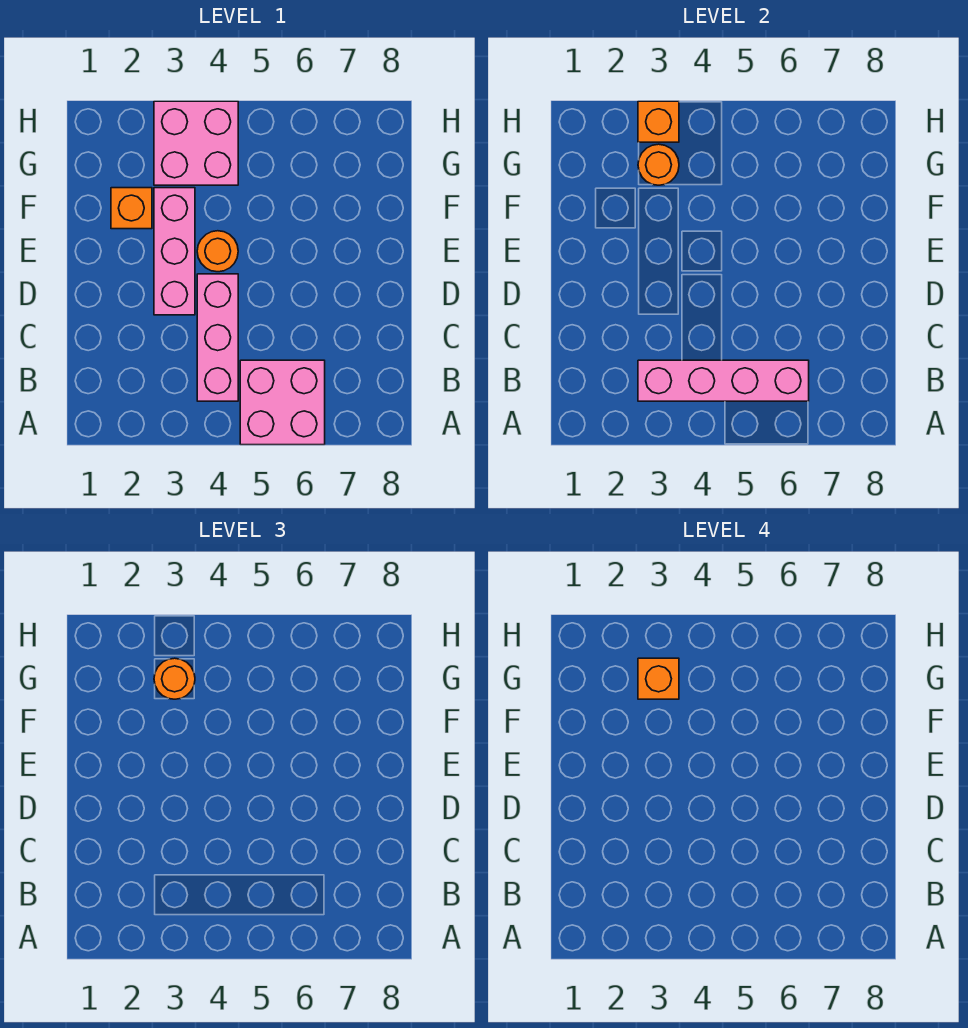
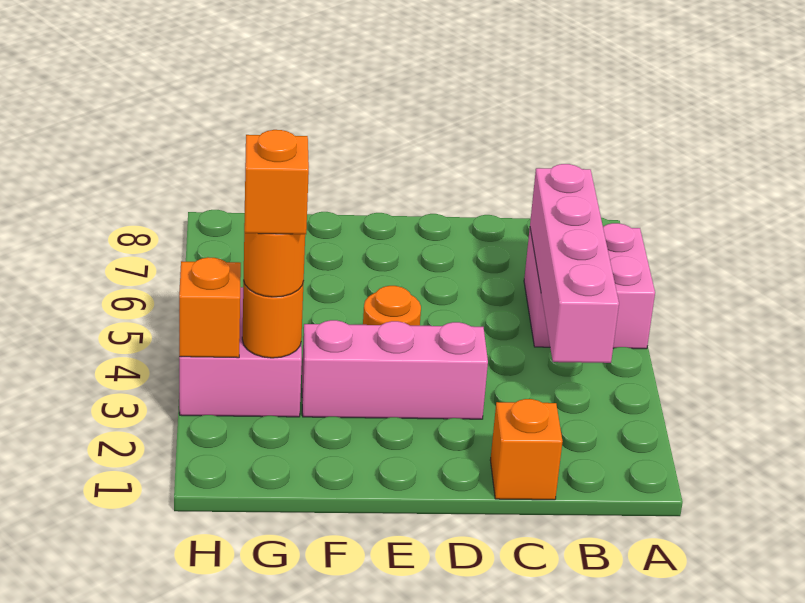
pink 1x3 brick [197,274,238,401] -> none
orange 1x1 brick [111,188,152,229] -> orange 1x1 brick moved to [490,399,563,500]

